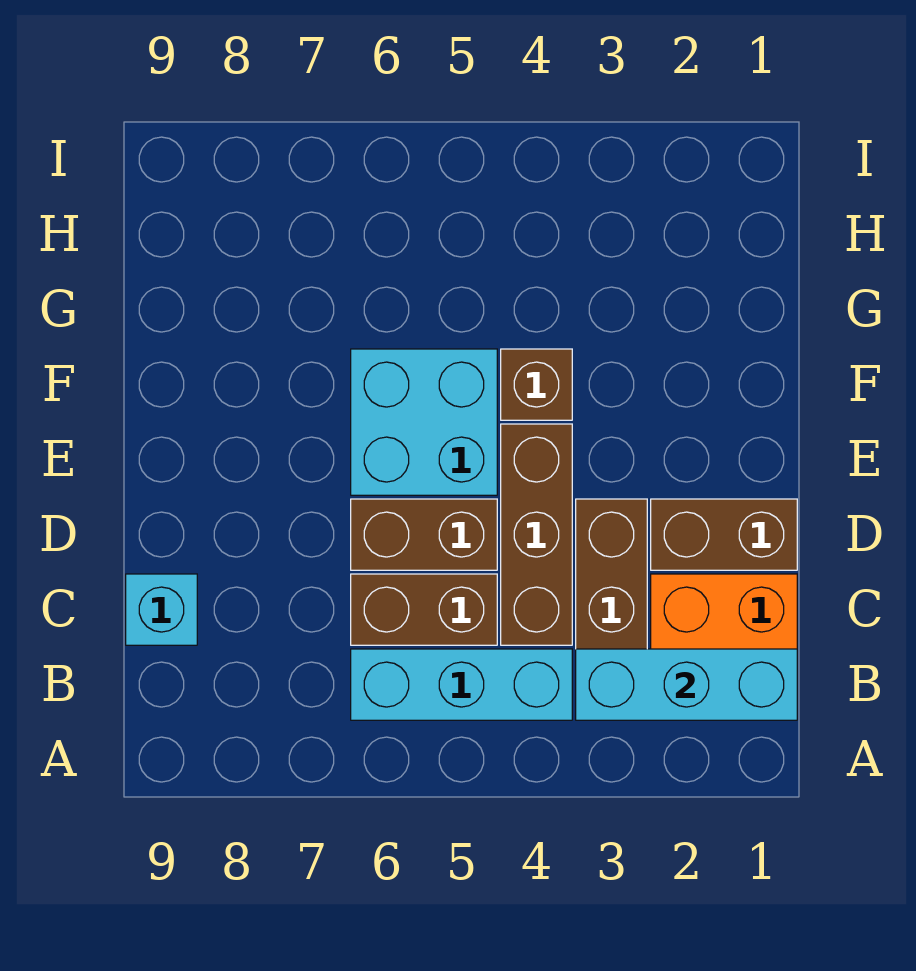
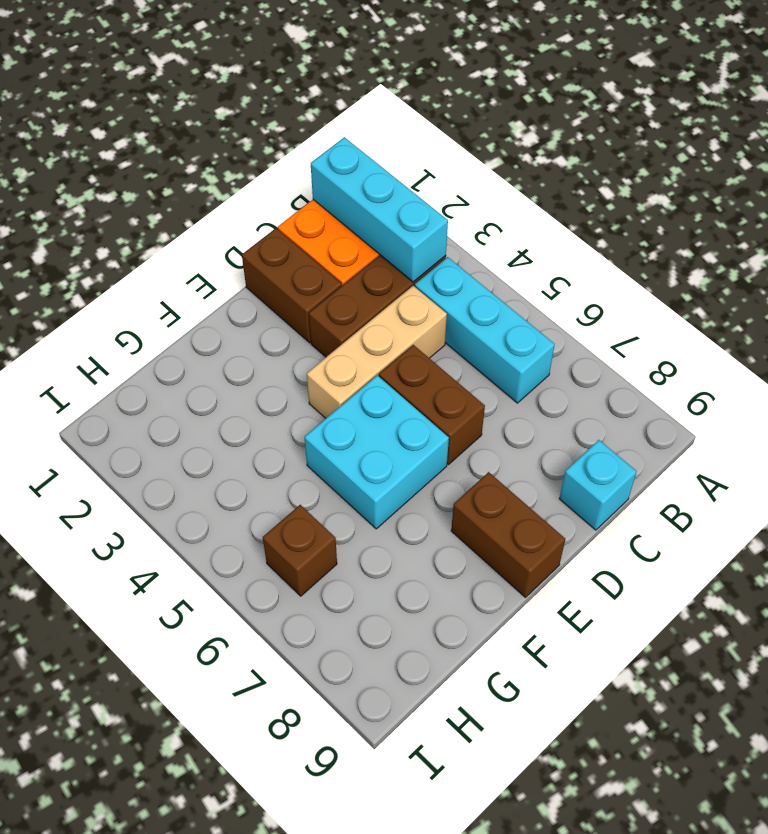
brown 1x3 brick [501,424,572,645] -> tan 1x3 brick [307,286,447,418]
brown 1x2 brick [351,574,497,645] -> brown 1x2 brick moved to [451,472,565,597]
brown 1x1 brick [501,349,572,420] -> brown 1x1 brick moved to [263,505,337,596]

